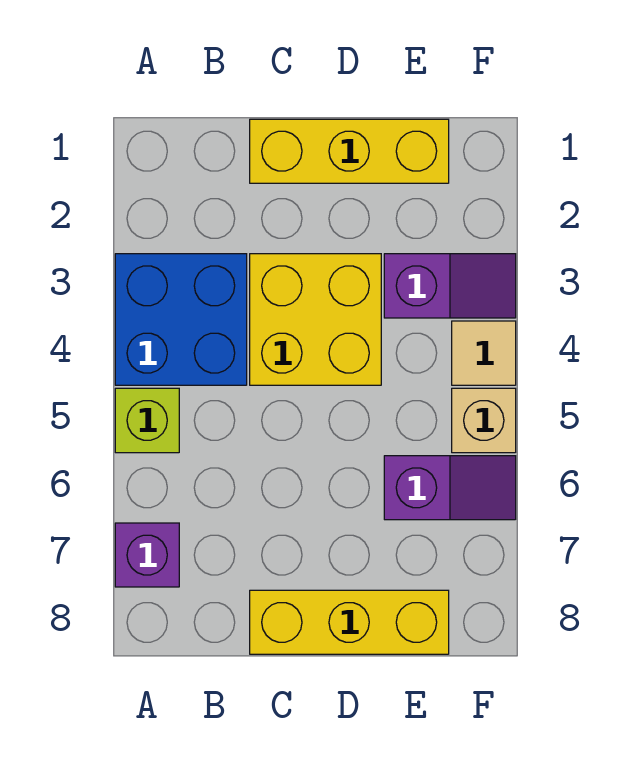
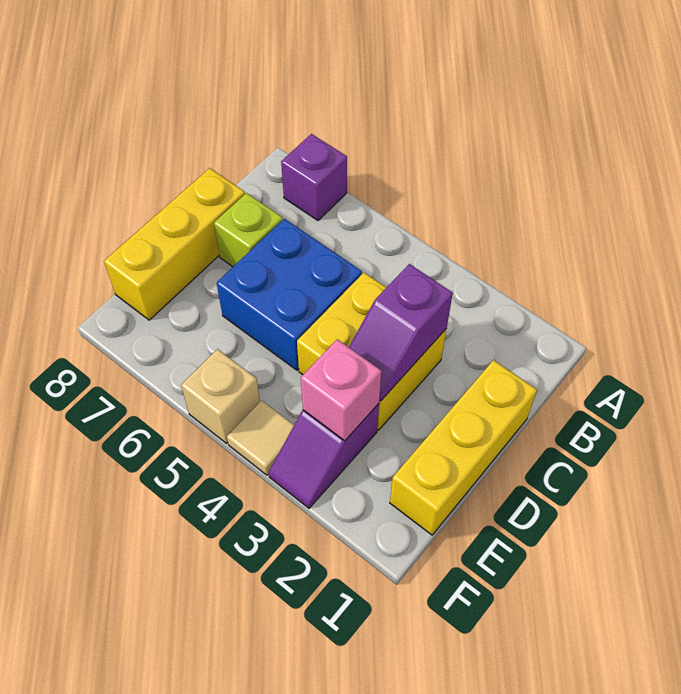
blue 2x2 brick [115,254,247,385] -> blue 2x2 brick moved to [217,219,362,370]
lime 1x1 brick [115,388,179,453] -> lime 1x1 brick moved to [214,193,283,267]
none -> pink 1x1 brick [301,339,381,441]
purple 1x2 slope [384,456,516,520] -> purple 1x2 slope moved to [349,264,453,401]

